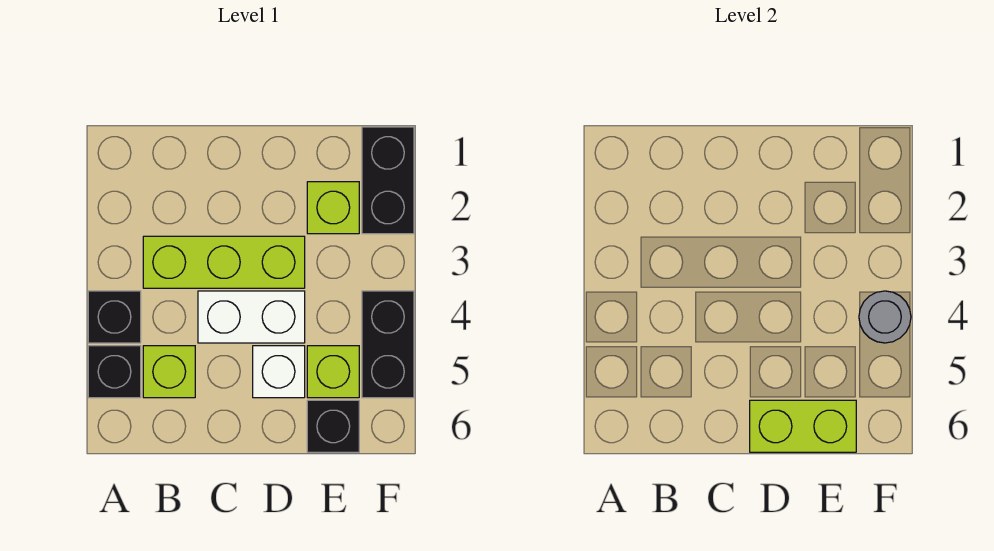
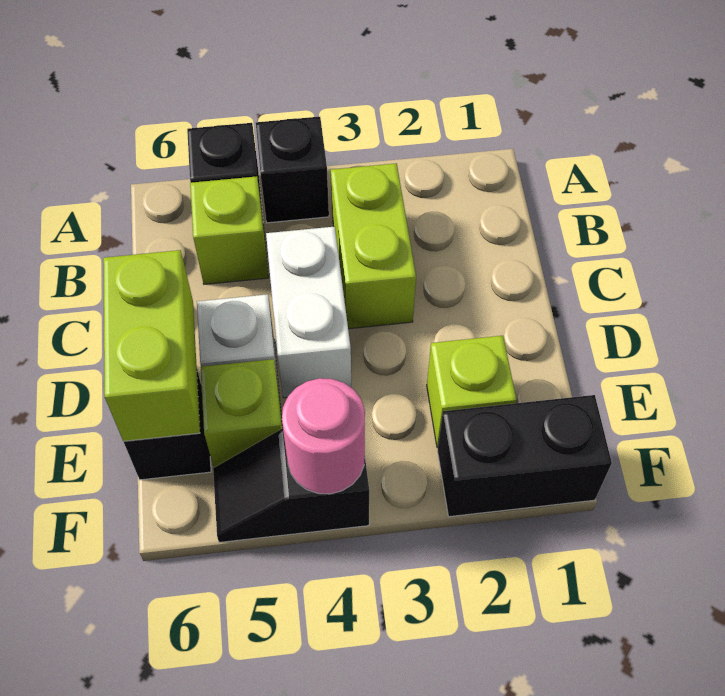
lime 1x3 brick [143,236,305,288] -> lime 1x2 brick [331,163,416,329]
black 1x2 brick [362,291,414,398] -> black 1x2 slope [213,428,369,542]
grey 1x1 round brick [859,291,911,343] -> pink 1x1 round brick [282,378,365,494]

